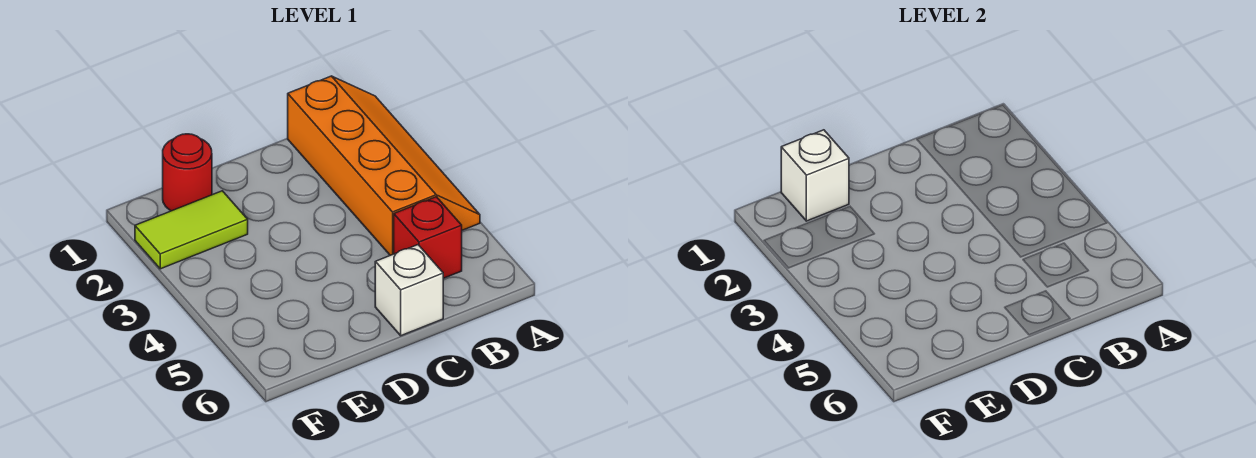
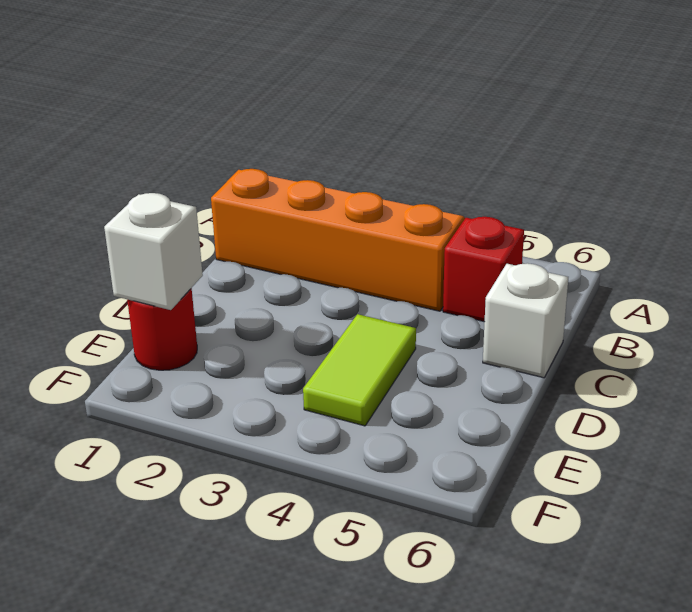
lime 1x2 tile [135,191,248,269] -> lime 1x2 tile moved to [303,314,416,426]

